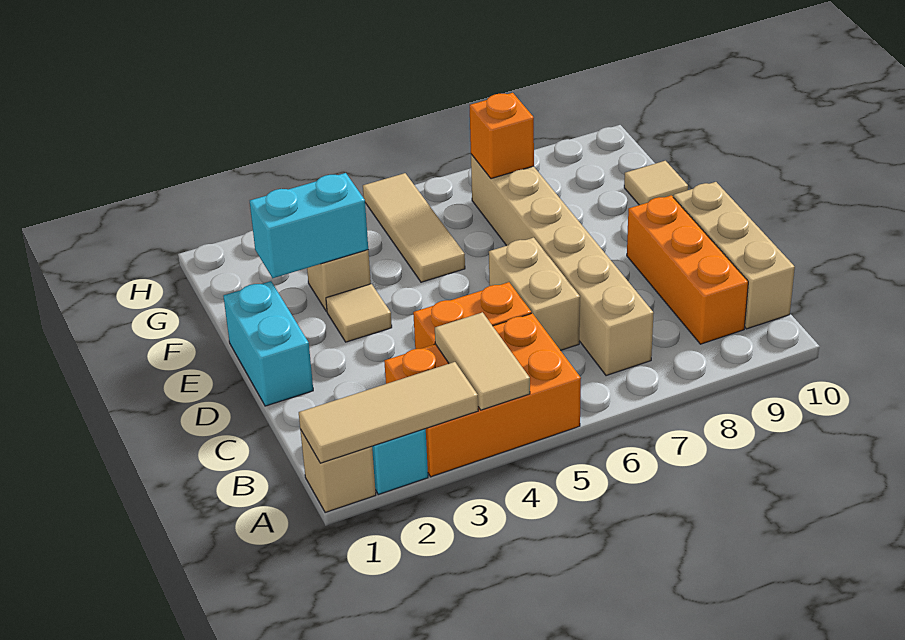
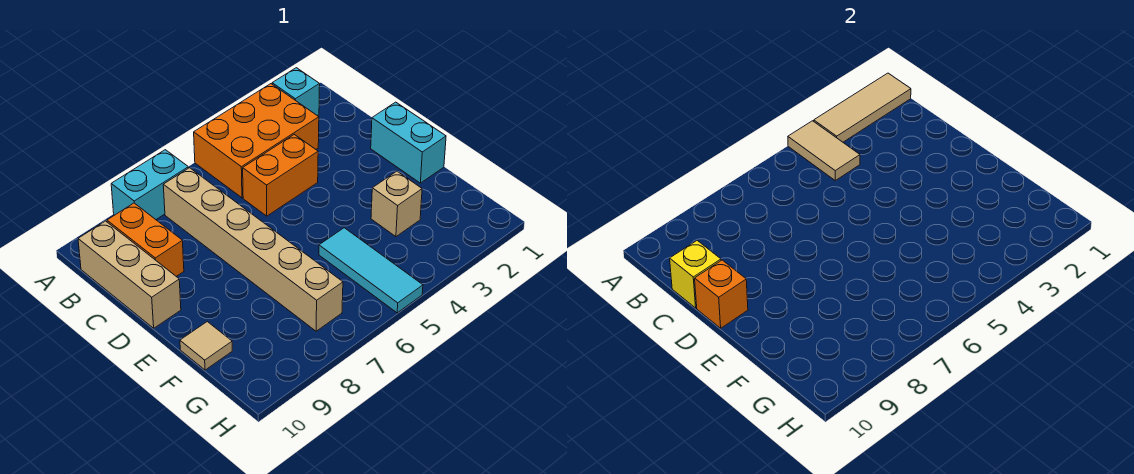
tan 1x1 brick [300,430,376,513] -> none
orange 1x3 brick [627,195,748,344] -> orange 1x2 brick [107,203,184,276]
tan 1x2 brick [489,238,580,350] -> none
none -> yellow 1x1 brick [670,241,721,308]
tan 1x1 tile [326,284,392,342] -> none
cyan 1x2 brick [250,173,368,278] -> cyan 1x2 brick moved to [111,150,188,219]
tan 1x3 tile [363,173,465,282] -> cyan 1x3 tile [319,228,423,313]
orange 1x1 brick [470,93,534,179] -> orange 1x1 brick moved to [695,260,748,328]

